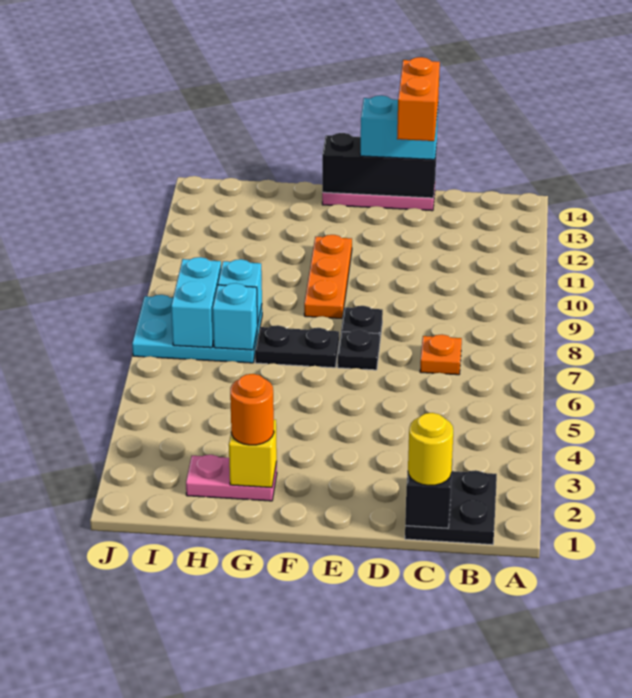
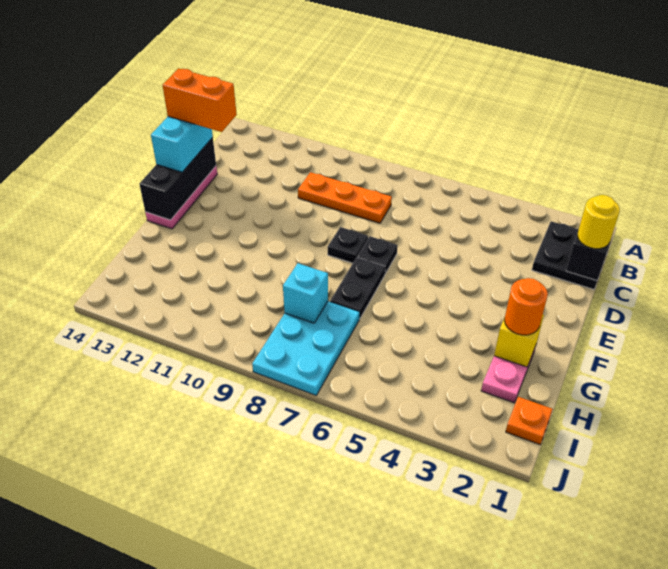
orange 1x1 plate [420,335,462,375] -> orange 1x1 plate moved to [506,397,553,444]
orange 1x3 plate [304,235,352,318] -> orange 1x3 plate moved to [298,172,392,223]
cyan 1x1 brick [213,283,258,350] -> none
cyan 1x2 brick [171,257,221,348] -> none

